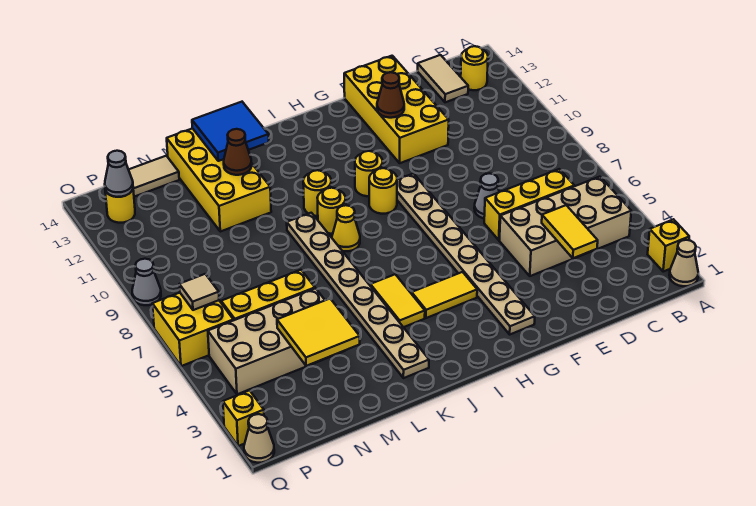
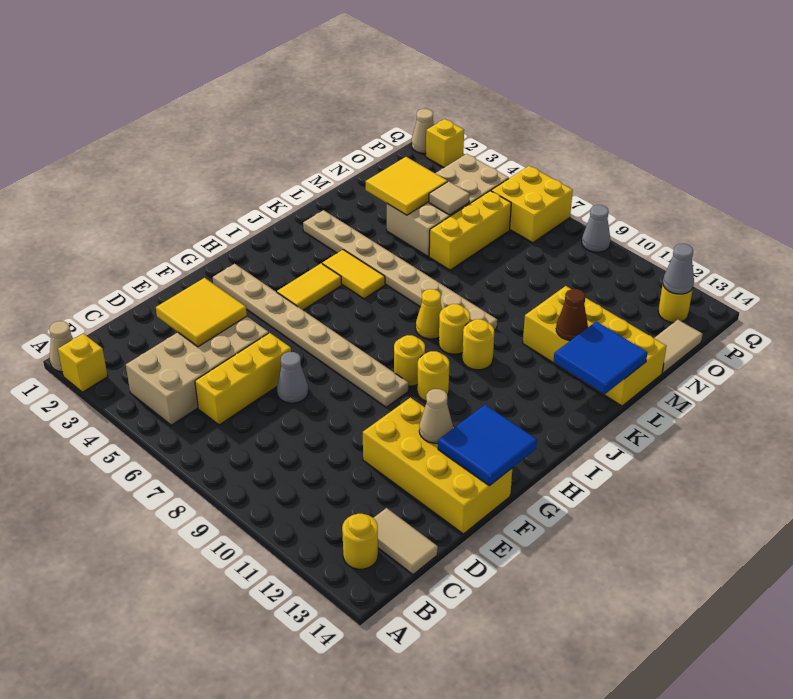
yellow 1x2 tile [542,205,598,258] -> yellow 2x2 tile [156,278,247,347]
brown 1x1 cone [377,72,404,118] -> tan 1x1 cone [419,389,453,443]
none -> blue 2x2 tile [438,405,537,486]
tan 1x1 tile [179,274,219,310] -> tan 1x1 tile moved to [429,181,469,215]

